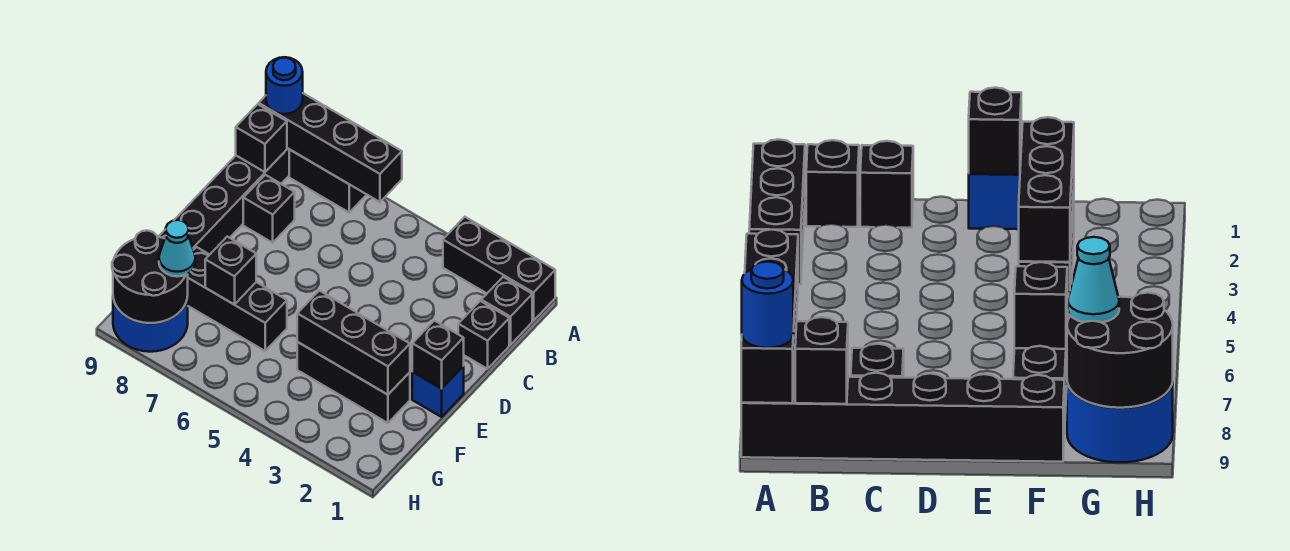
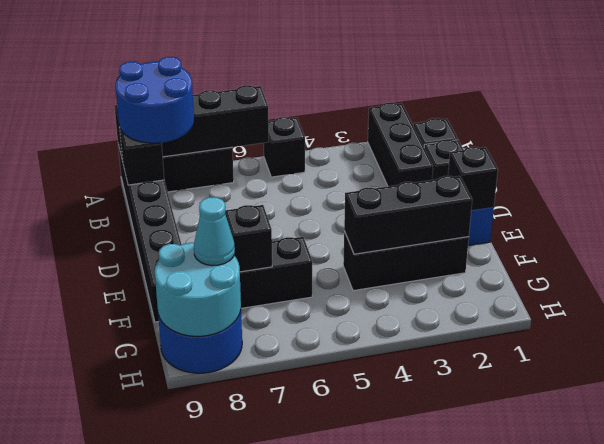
black 1x3 brick [443,217,555,321] -> black 1x3 brick turned to [368,103,433,186]
blue 1x1 round brick [266,57,303,114] -> blue 2x2 round brick [115,57,194,143]
black 1x1 brick [243,175,295,243] -> black 1x1 brick moved to [264,117,305,177]
black 2x2 round brick [112,231,188,323] -> cyan 2x2 round brick [155,242,241,336]

